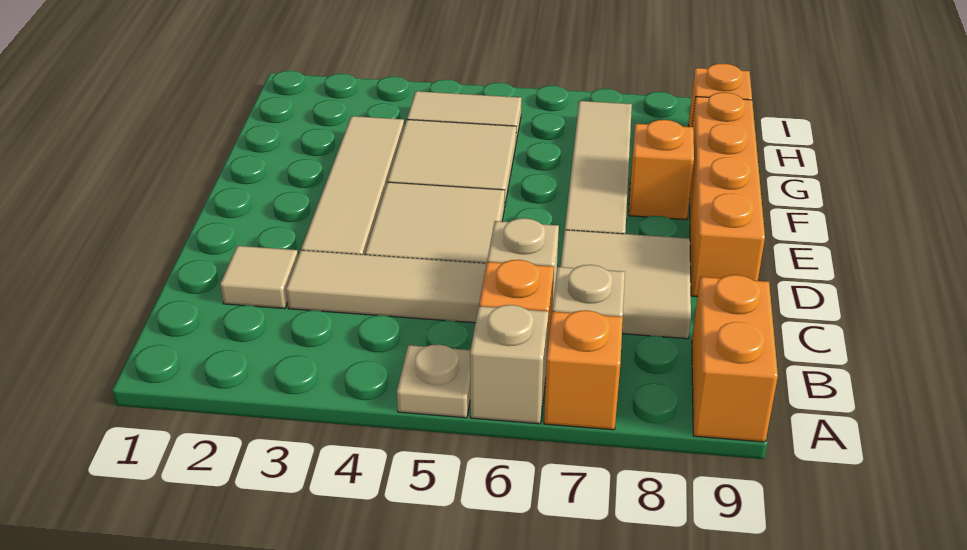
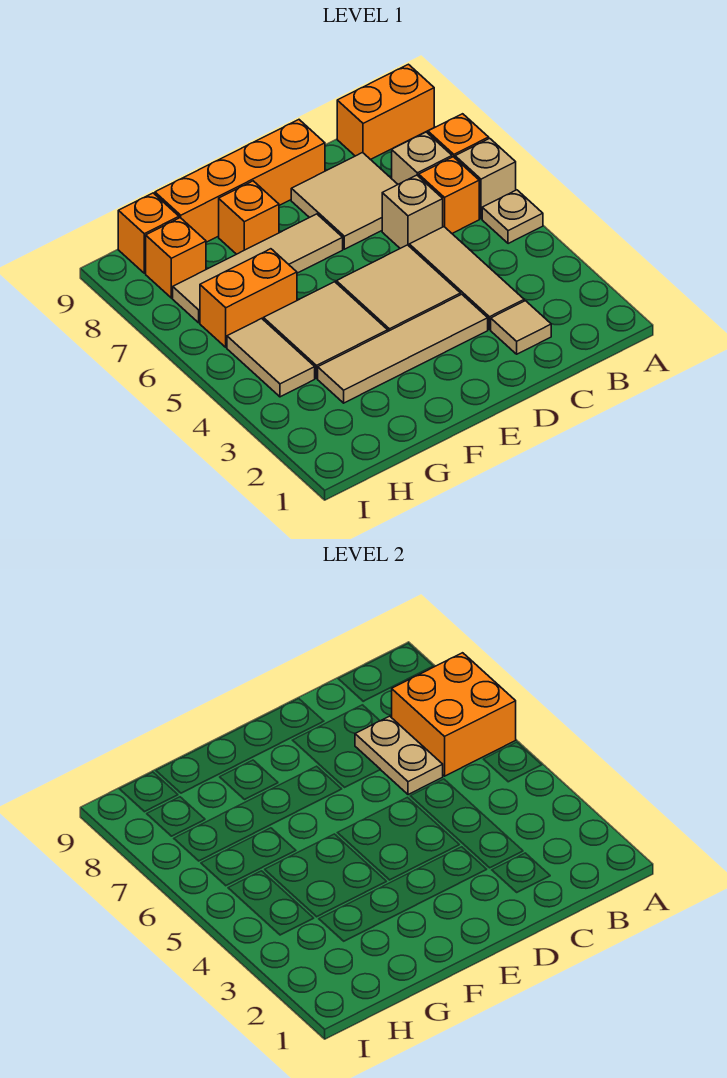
none -> orange 2x2 brick [392,653,516,776]
none -> tan 1x2 plate [355,716,443,795]
none -> orange 1x2 brick [200,249,297,347]
none -> orange 1x1 brick [146,218,206,298]

